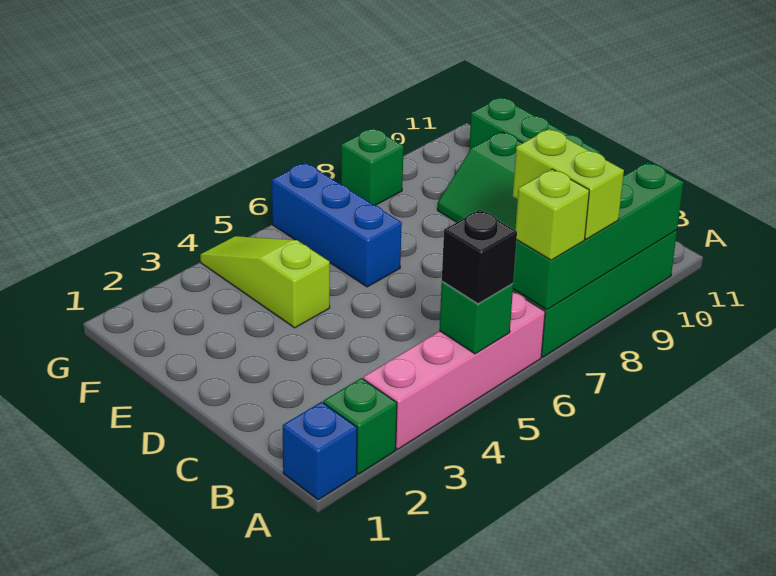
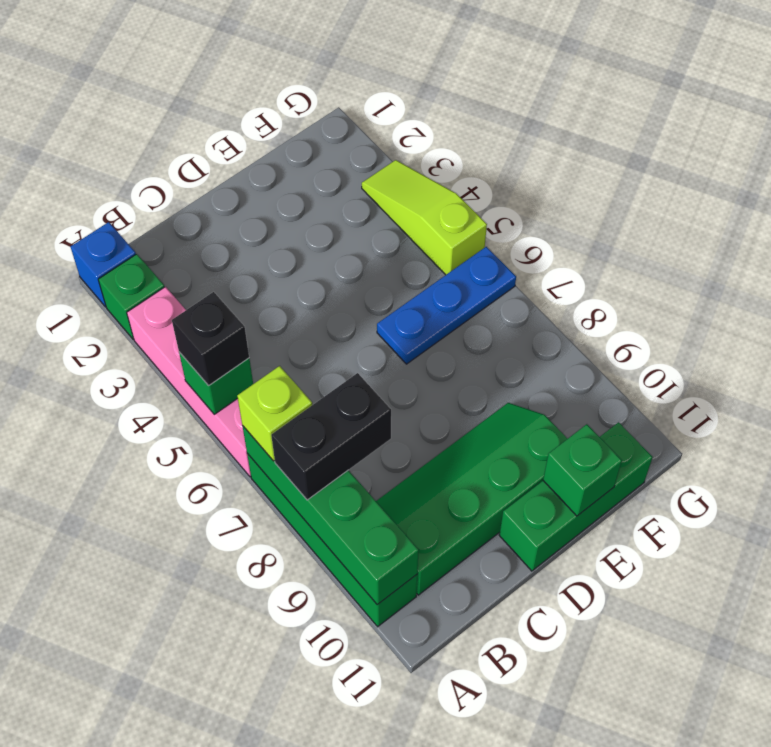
lime 1x2 brick [513,129,624,239] -> black 1x2 brick [271,373,391,500]
lime 1x3 slope [200,236,330,328] -> lime 1x3 slope turned to [362,160,487,275]
blue 1x3 brick [272,163,402,287] -> blue 1x3 plate [377,247,516,364]
green 1x1 brick [341,128,404,205] -> green 1x1 brick moved to [543,424,622,516]

